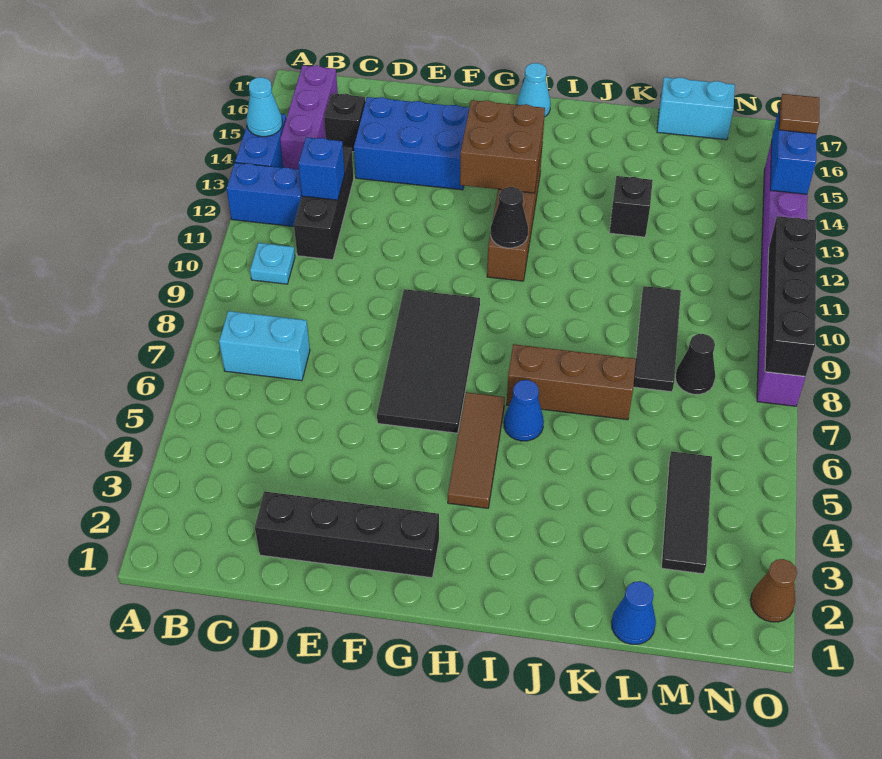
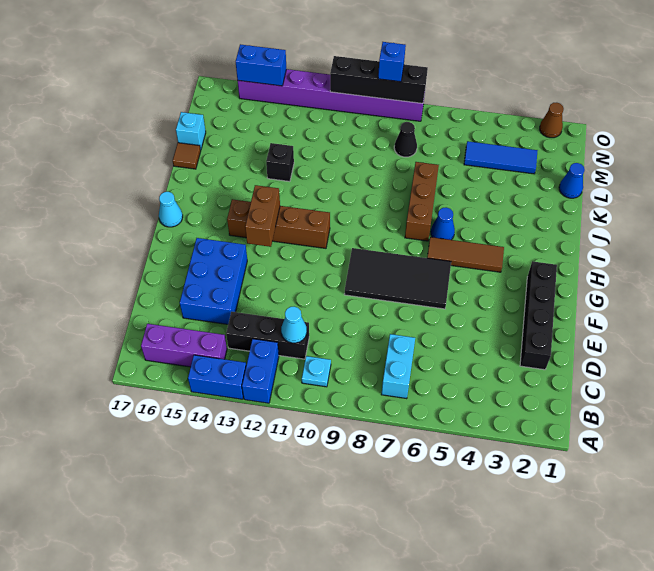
cyan 1x1 cone [246,77,282,137] -> cyan 1x1 cone moved to [281,306,307,343]
blue 1x1 brick [298,137,345,200] -> blue 1x1 brick moved to [378,42,406,82]
black 1x1 brick [324,93,365,152] -> none
brown 2x2 brick [460,100,545,193] -> brown 1x2 brick [245,185,280,247]
black 1x1 cone [491,187,528,248] -> none
black 1x3 tile [633,286,681,392] -> none
cyan 1x2 brick [657,77,735,140] -> cyan 1x1 brick [176,112,206,149]
black 1x3 tile [662,451,712,574] -> blue 1x3 tile [464,141,538,174]
brown 1x1 tile [779,94,819,134] -> brown 1x1 tile moved to [173,143,201,169]

